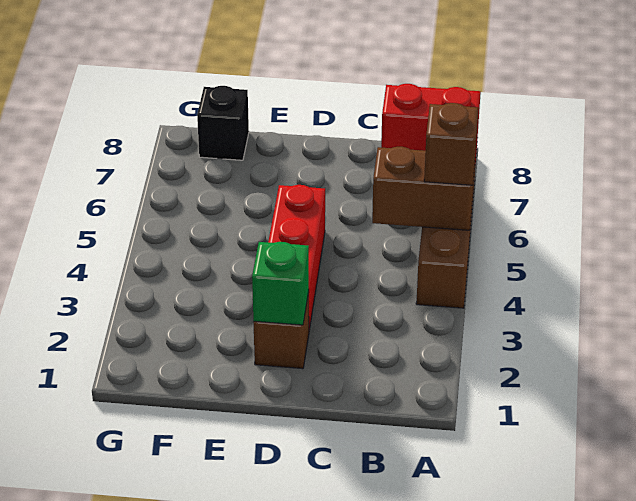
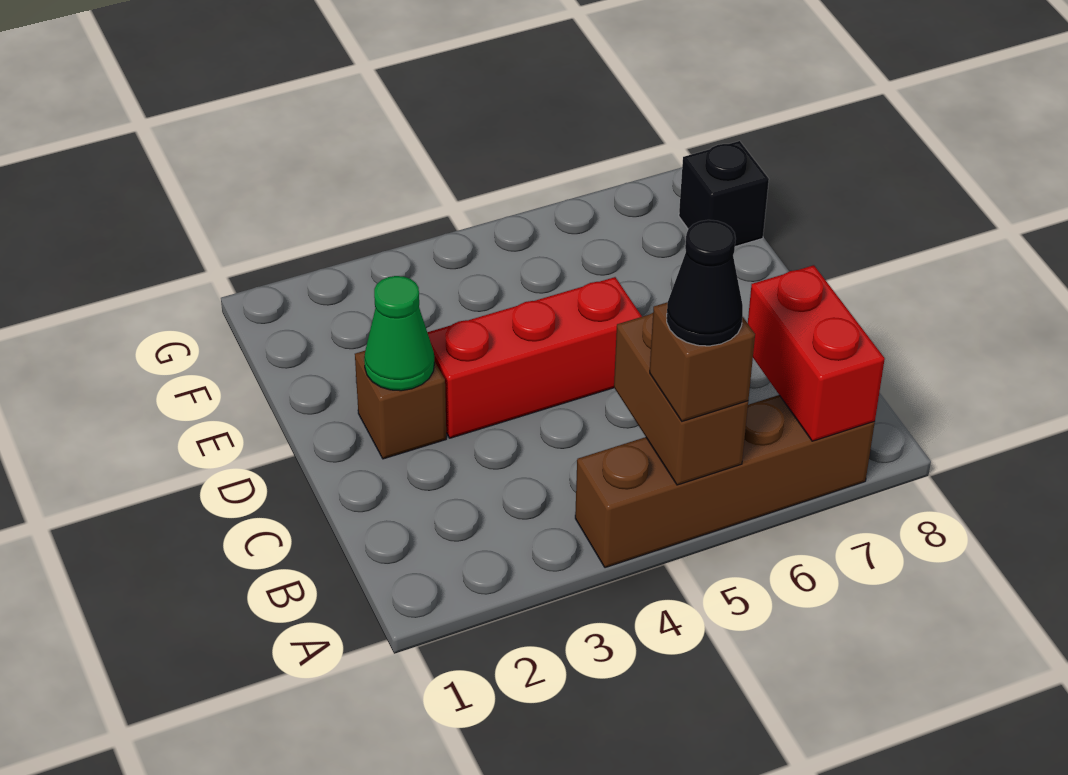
none -> black 1x1 cone [667,220,743,346]
green 1x1 brick [252,242,309,325] -> green 1x1 cone [364,276,434,391]

